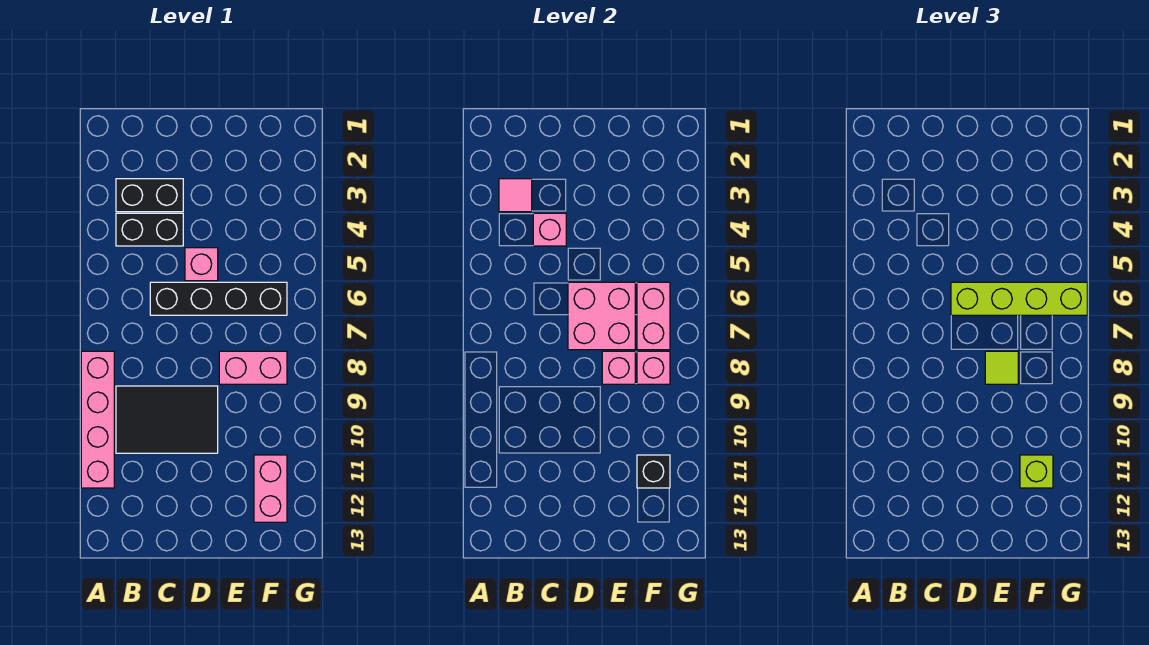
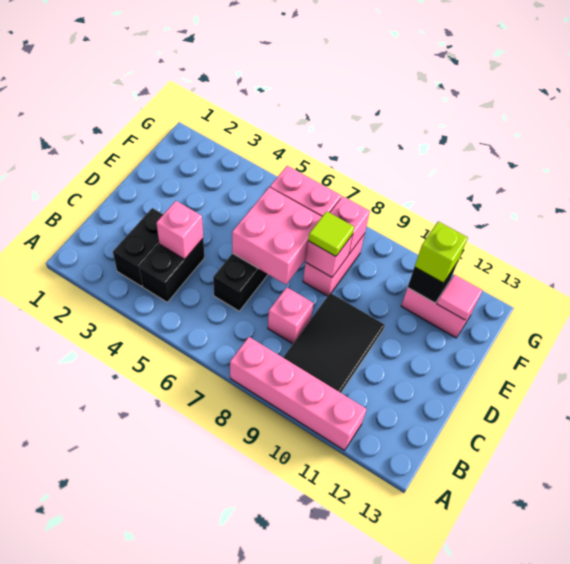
pink 1x1 tile [499,179,532,212] -> pink 1x1 tile moved to [437,275,483,320]
pink 1x1 brick [185,248,218,281] -> pink 1x1 brick moved to [268,287,313,344]
lime 1x4 brick [951,282,1087,315] -> none

